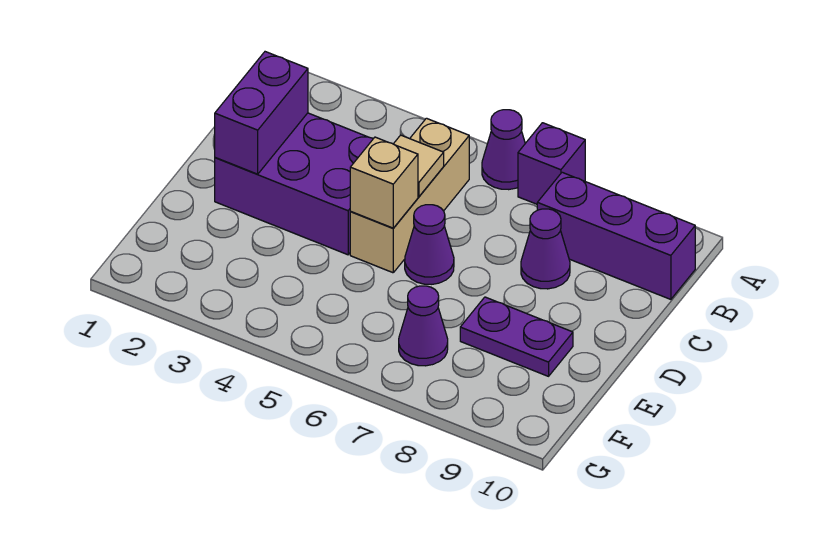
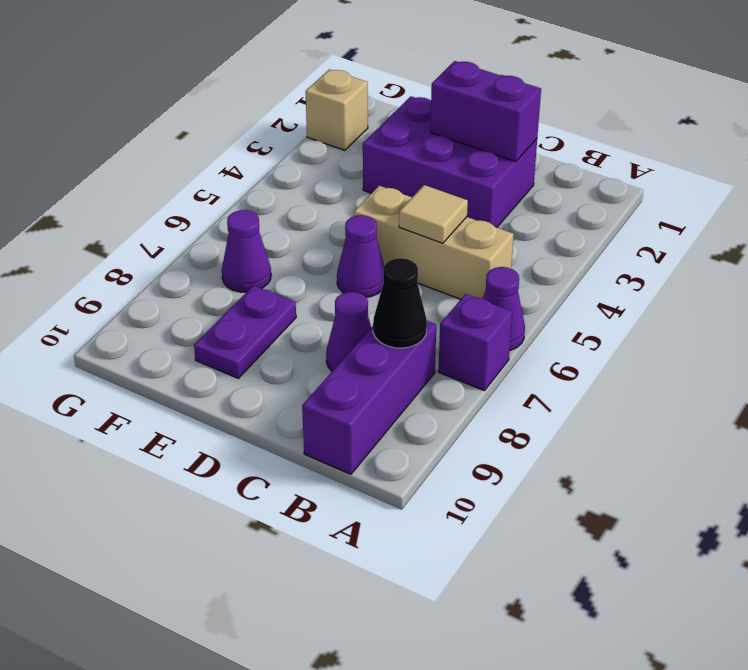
none -> black 1x1 cone [373,258,427,348]
purple 2x3 brick [215,113,373,255] -> purple 2x3 brick turned to [363,96,537,228]
tan 1x1 brick [350,137,418,228] -> tan 1x1 brick moved to [306,69,368,150]

